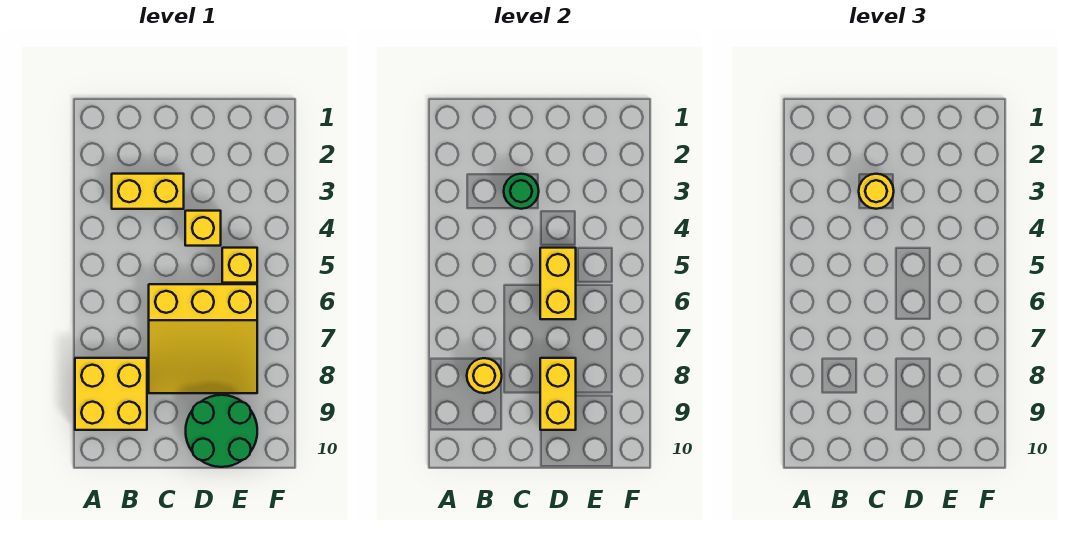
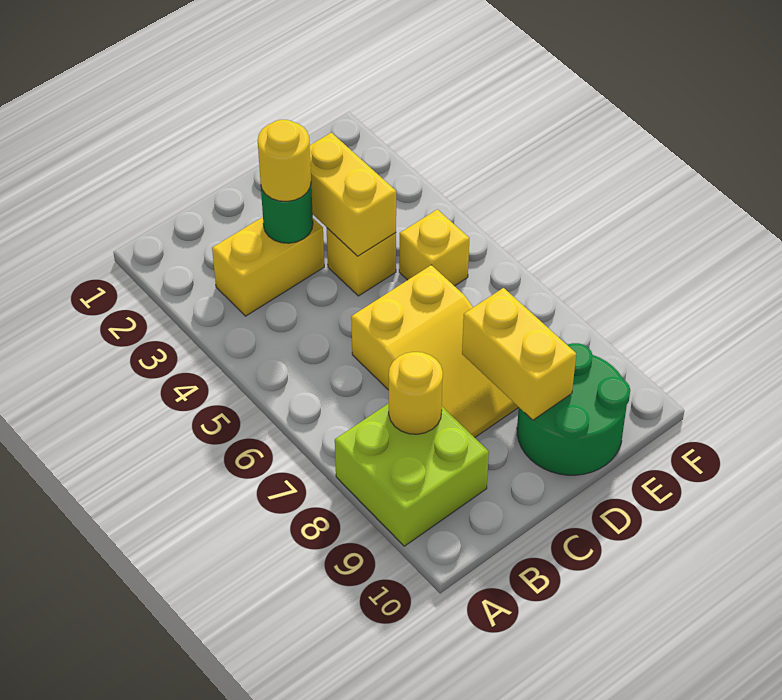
yellow 2x2 brick [75,358,147,430] -> lime 2x2 brick [335,403,489,546]
yellow 3x3 slope [149,284,257,393] -> yellow 2x3 slope [351,265,519,437]
yellow 1x2 brick [540,248,576,319] -> yellow 1x2 brick moved to [310,133,396,256]

